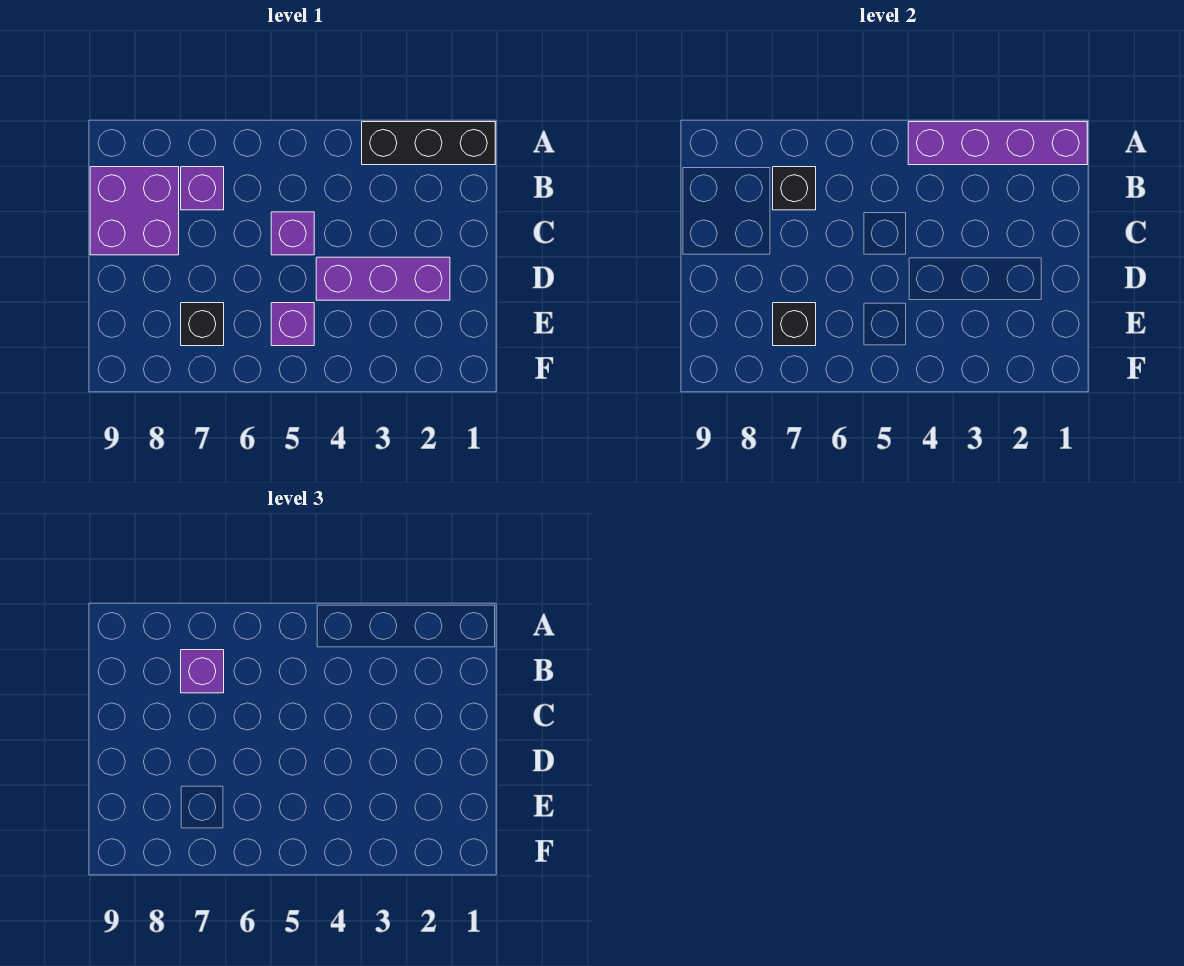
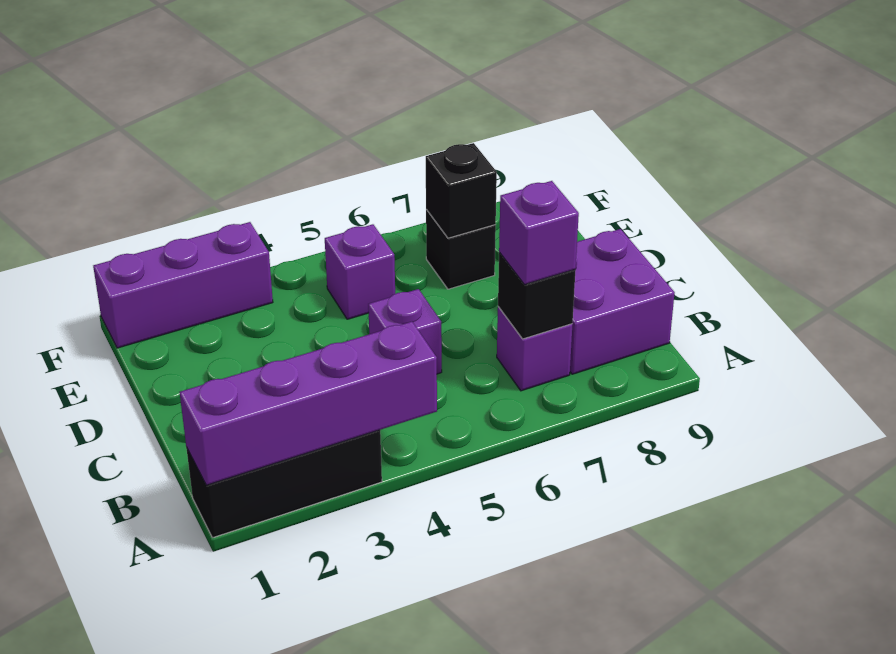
purple 1x3 brick [316,257,450,300] -> purple 1x3 brick moved to [93,222,273,348]

